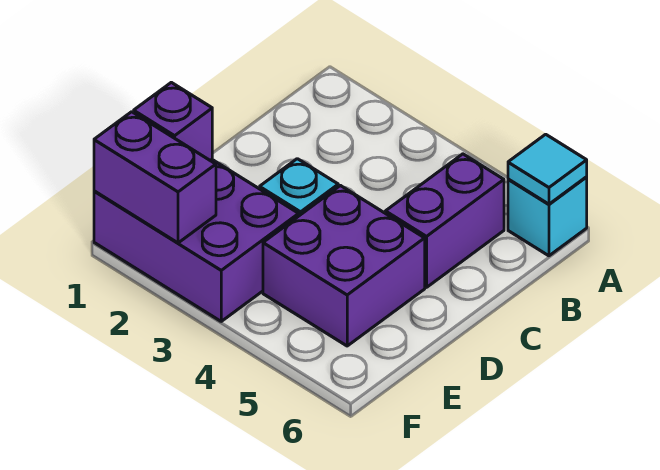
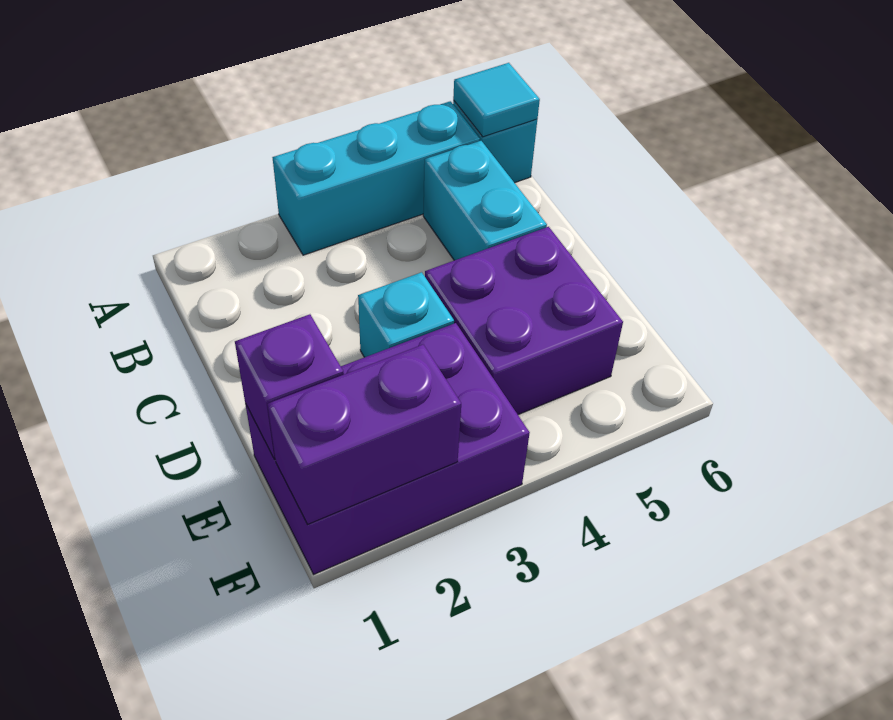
none -> cyan 1x3 brick [273,101,480,255]
purple 1x2 brick [385,154,504,287] -> cyan 1x2 brick [423,141,547,260]

